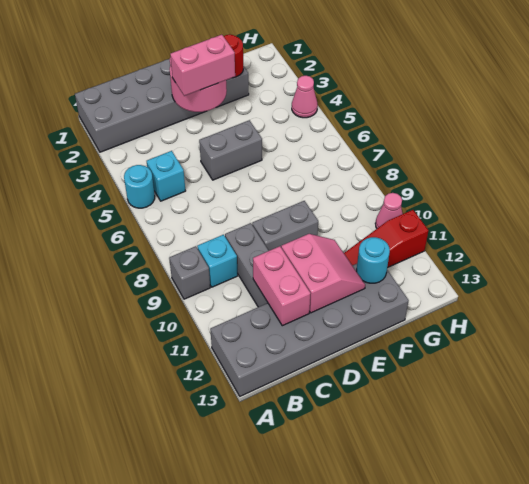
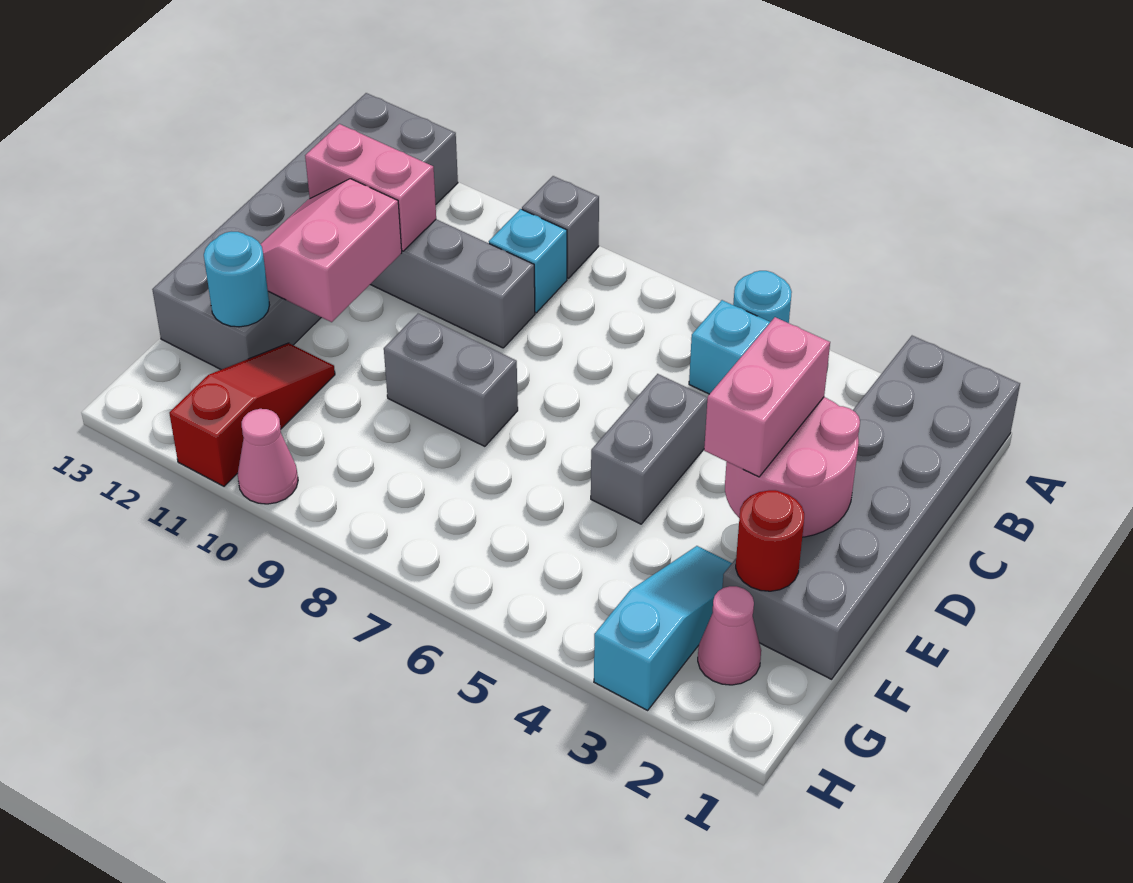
grey 1x2 brick [252,201,318,251] -> grey 1x2 brick turned to [384,314,518,446]
pink 2x2 slope [281,234,365,313] -> pink 2x2 slope turned to [260,179,402,322]
none -> cyan 1x3 slope [594,546,732,710]
pink 1x1 cone [292,76,318,118] -> pink 1x1 cone moved to [698,586,761,685]

